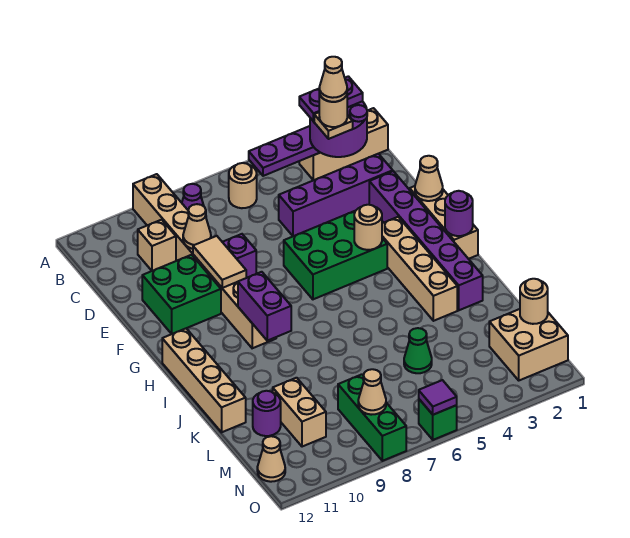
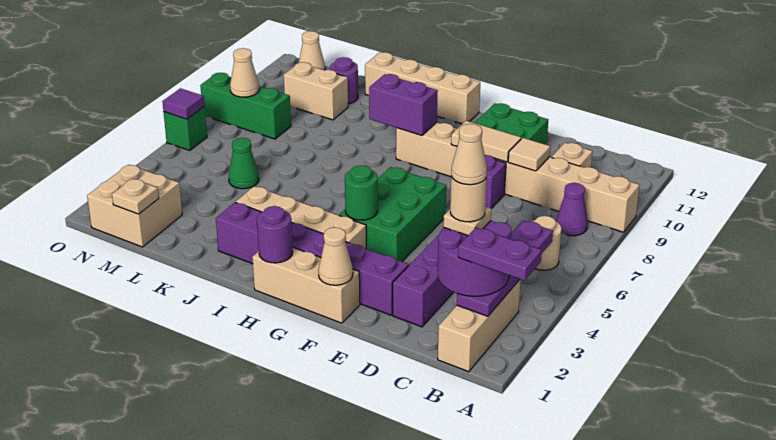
purple 1x2 plate [299,76,363,122] -> purple 1x2 plate turned to [458,228,542,281]
tan 1x1 cone [183,204,211,249] -> tan 1x1 tile [508,138,550,171]
tan 1x1 round brick [354,205,382,250] -> green 1x1 round brick [345,165,378,220]
tan 1x1 round brick [520,279,548,324] -> tan 1x1 plate [112,179,159,214]

